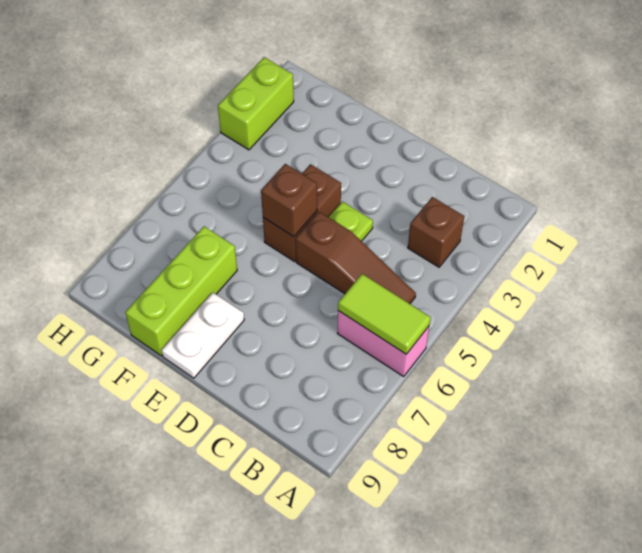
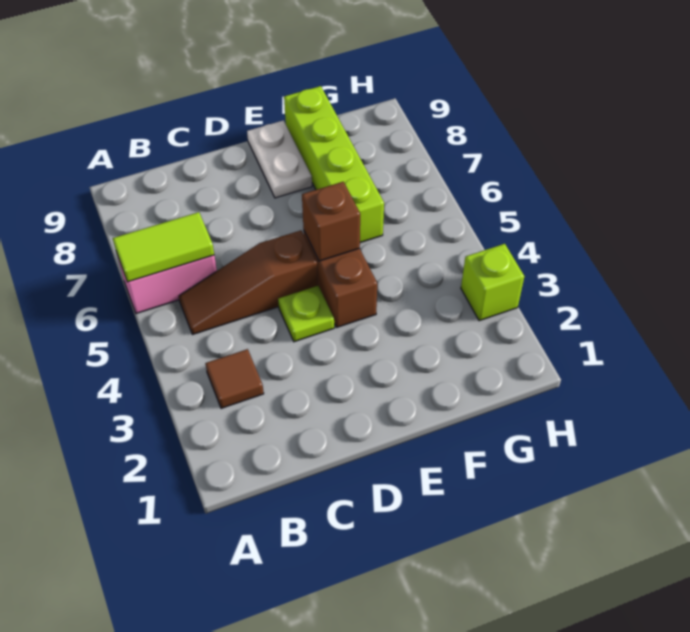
brown 1x1 brick [408,197,464,267] -> brown 1x1 tile [205,349,264,408]
lime 1x3 brick [125,226,237,356] -> lime 1x4 brick [284,86,384,243]
lime 1x2 brick [218,57,294,150] -> lime 1x1 brick [461,244,524,321]

